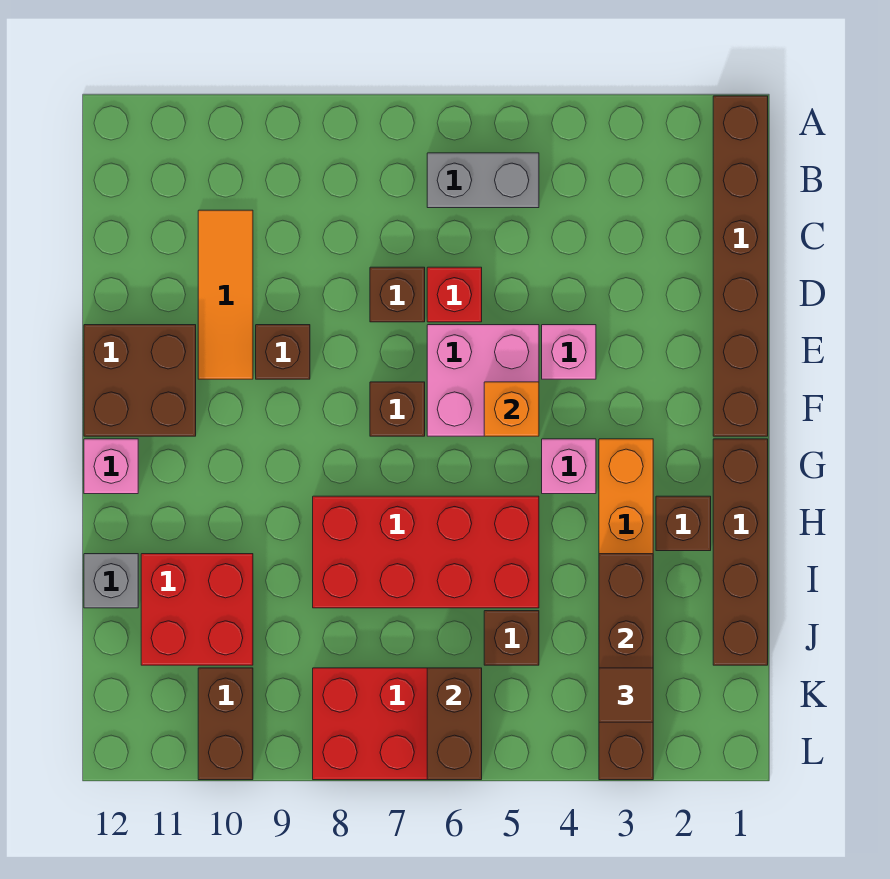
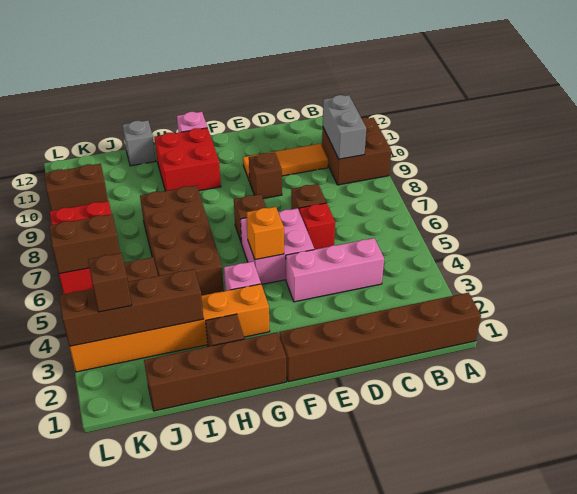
grey 1x2 brick [427,153,539,208] -> grey 1x2 brick moved to [323,95,366,159]
pink 1x1 brick [542,325,596,379] -> pink 1x3 brick [286,238,384,302]
brown 2x2 brick [84,325,196,436] -> brown 2x2 brick moved to [322,118,391,185]
red 2x4 brick [313,496,539,608] -> brown 2x4 brick [140,185,224,296]
red 2x2 brick [141,554,253,665] -> red 2x2 brick moved to [154,128,221,191]
brown 1x1 tile [599,668,653,722] -> brown 1x1 brick [88,253,132,312]

